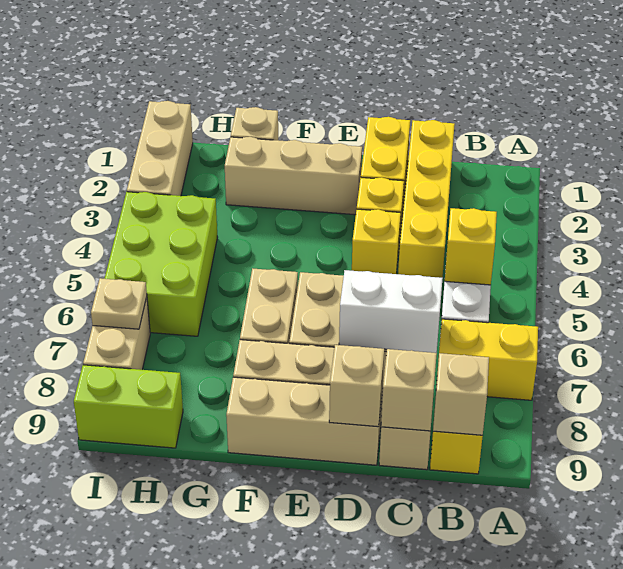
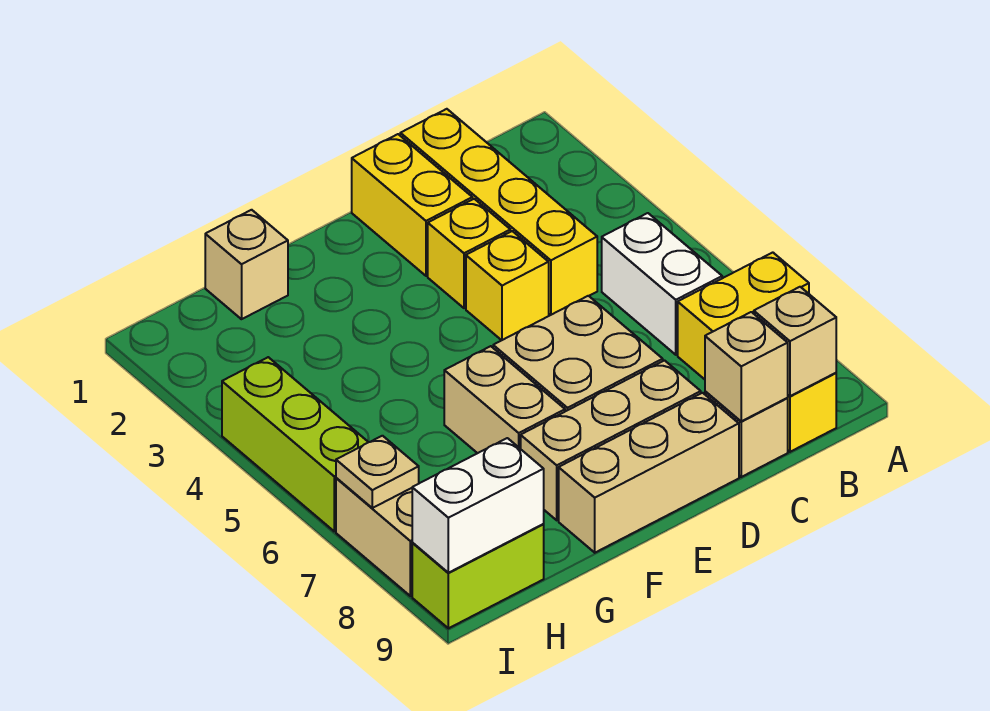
yellow 1x1 brick [445,208,497,285] -> none
white 1x2 brick [339,270,443,353] -> white 1x2 brick moved to [412,438,544,573]
tan 1x1 brick [329,345,384,427] -> none
tan 1x3 brick [225,137,362,215] -> none
lime 2x3 brick [104,192,218,336] -> lime 1x3 brick [222,357,368,531]
tan 1x3 brick [127,101,193,196] -> none

